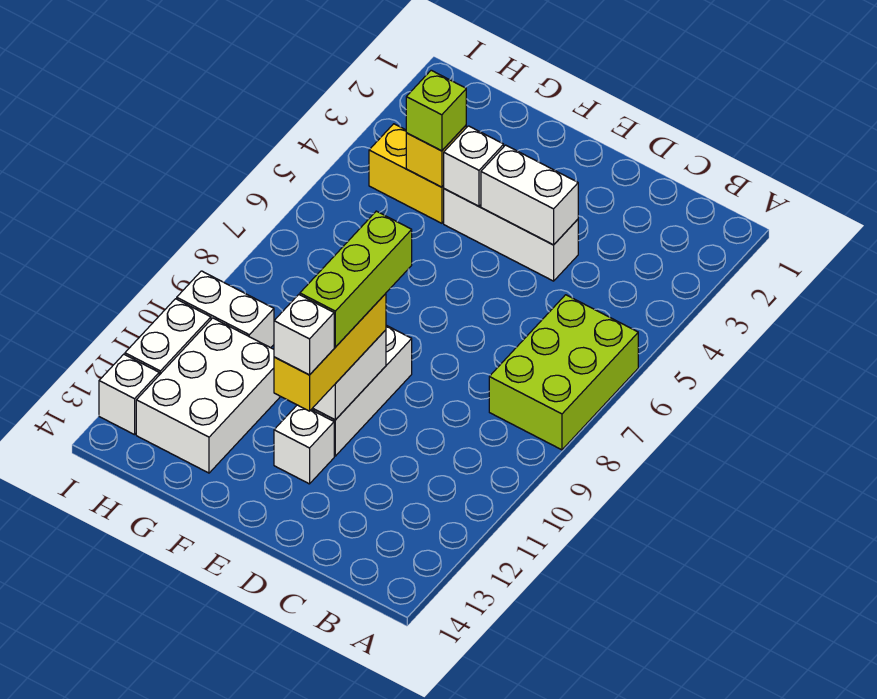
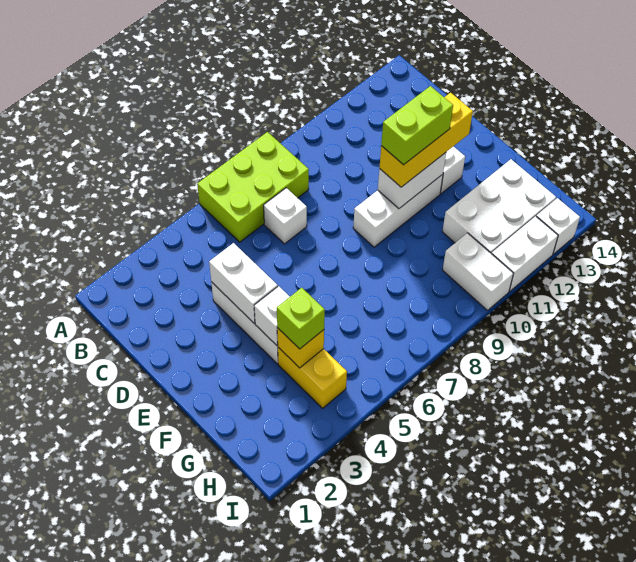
lime 1x3 brick [300,211,412,347] -> lime 1x2 brick [381,86,453,165]
white 1x1 brick [274,295,334,375] -> white 1x1 brick moved to [264,188,307,244]

